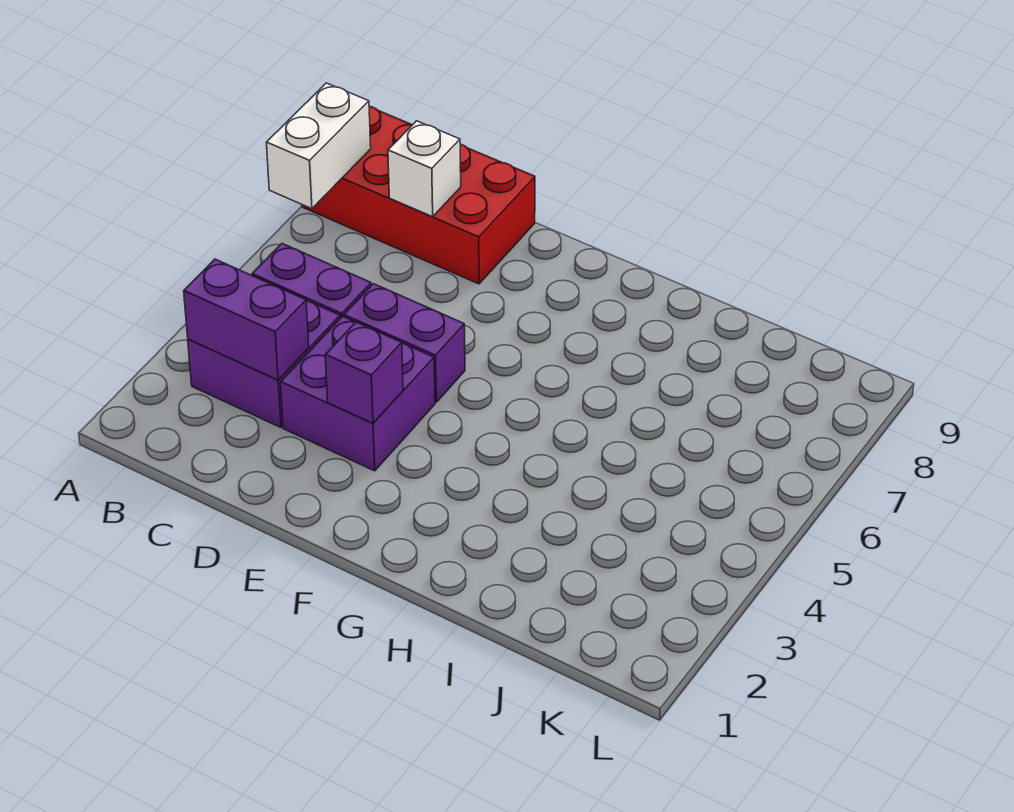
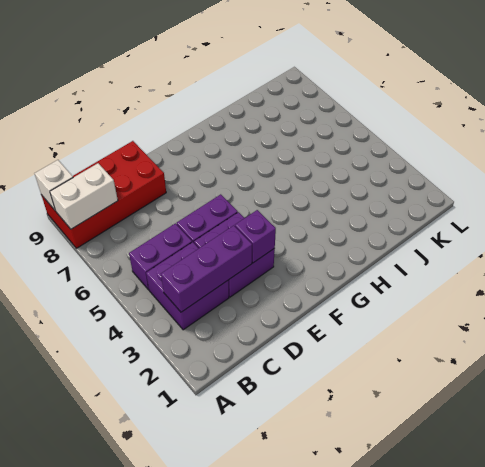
white 1x2 brick [266,83,371,209] -> white 1x2 brick turned to [50,163,118,229]
purple 1x2 brick [184,259,309,380] -> purple 1x3 brick [161,226,252,312]
white 1x1 brick [388,121,461,217] -> white 1x1 brick moved to [34,160,73,211]

